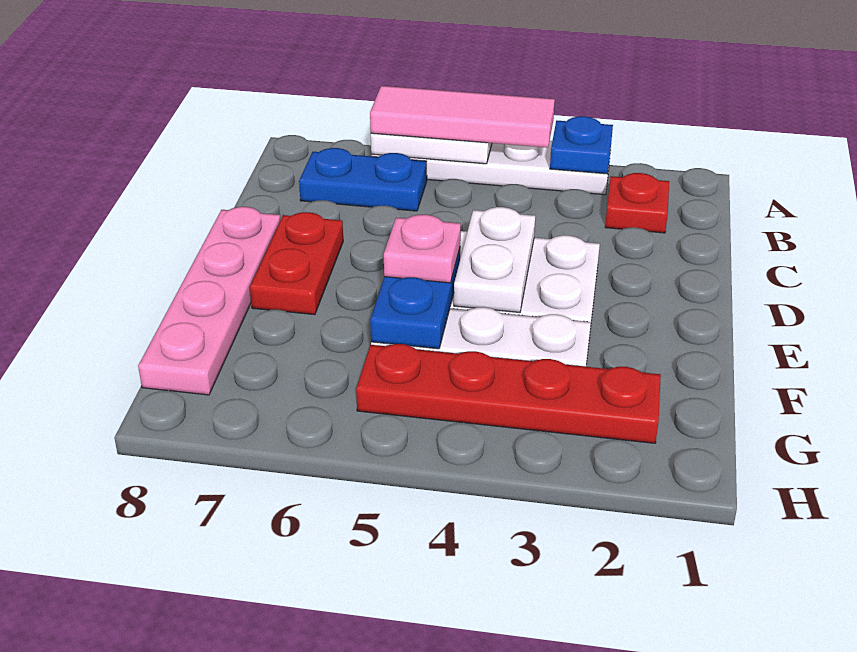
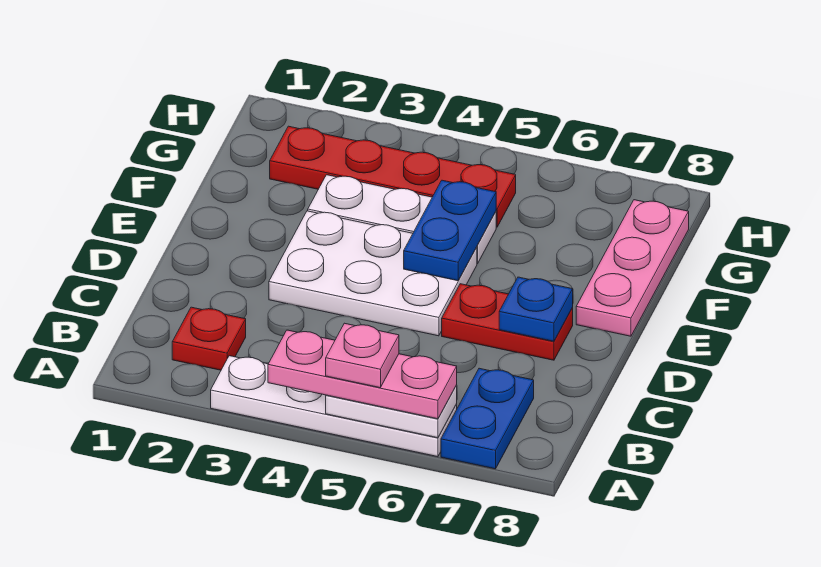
blue 1x1 plate [550,116,613,174] -> blue 1x1 plate moved to [499,277,573,341]
pink 1x3 tile [370,86,555,148] -> pink 1x3 plate [268,330,457,419]
blue 1x2 plate [299,148,427,211] -> blue 1x2 plate turned to [441,368,534,469]
white 1x2 plate [454,207,535,312] -> none
red 1x2 plate [250,212,343,315] -> red 1x2 plate turned to [442,284,573,360]
pink 1x4 plate [138,207,281,395] -> pink 1x3 plate [576,200,689,336]
pink 1x1 plate [384,214,461,283] -> pink 1x1 plate moved to [326,323,399,388]

